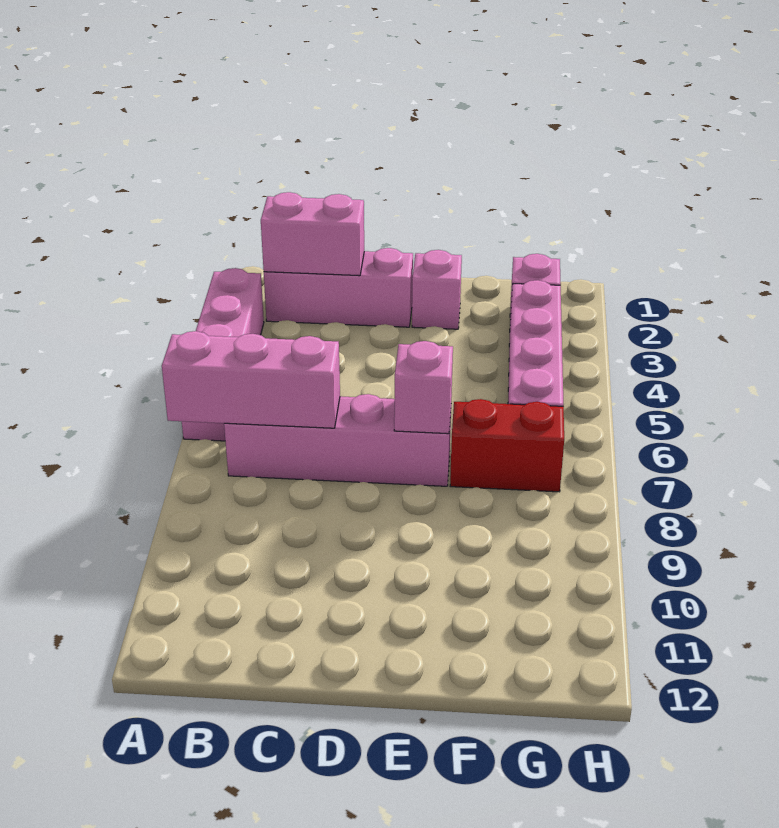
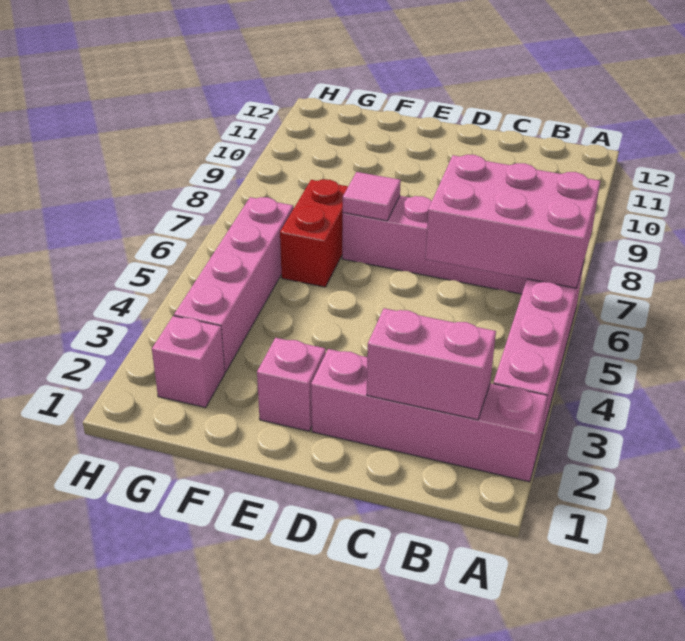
pink 1x3 brick [162,331,340,428] -> pink 2x3 brick [425,155,600,288]
pink 1x3 brick [264,248,413,327] -> pink 1x4 brick [311,349,548,482]
pink 1x1 brick [394,341,453,434] -> pink 1x1 tile [343,172,401,221]
red 1x2 brick [450,399,564,492] -> red 1x2 brick turned to [280,179,348,287]

